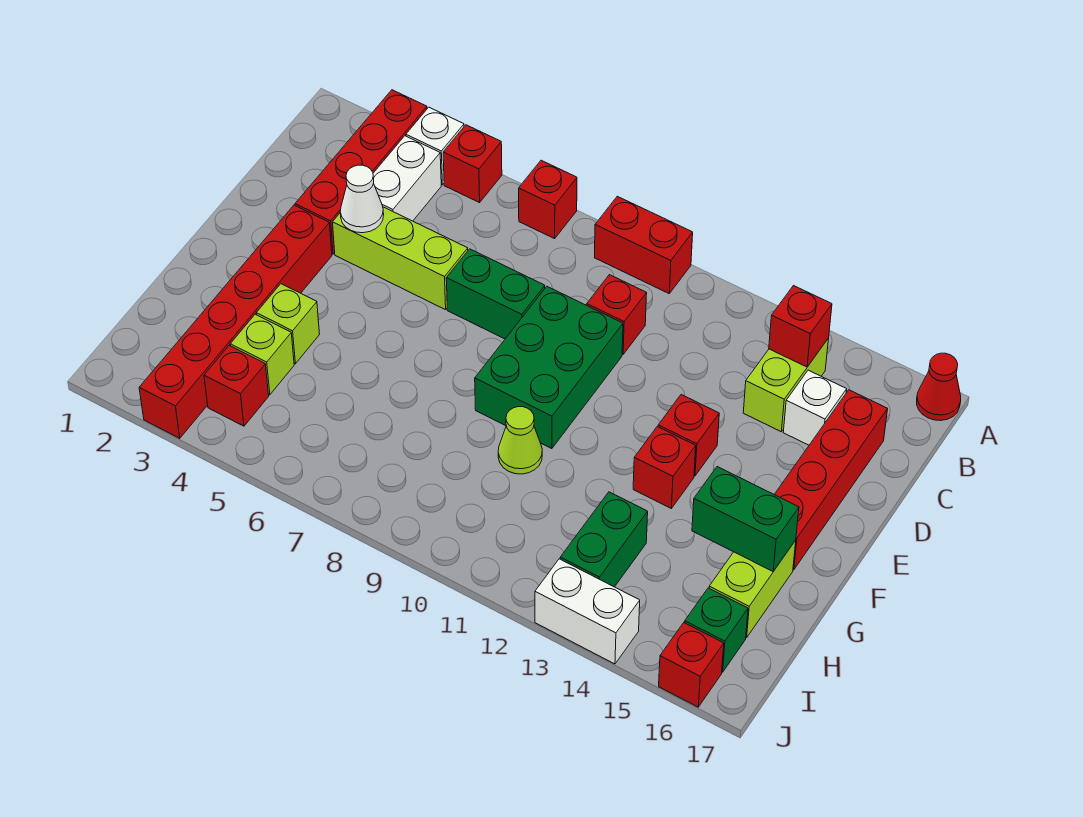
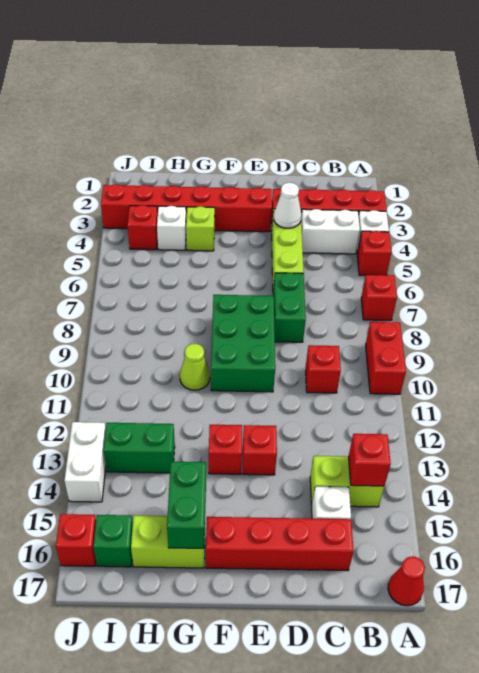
green 2x3 brick [475,287,623,449] -> green 2x3 brick turned to [211,295,275,392]
lime 1x1 brick [230,314,294,395] -> white 1x1 brick [157,206,186,250]

